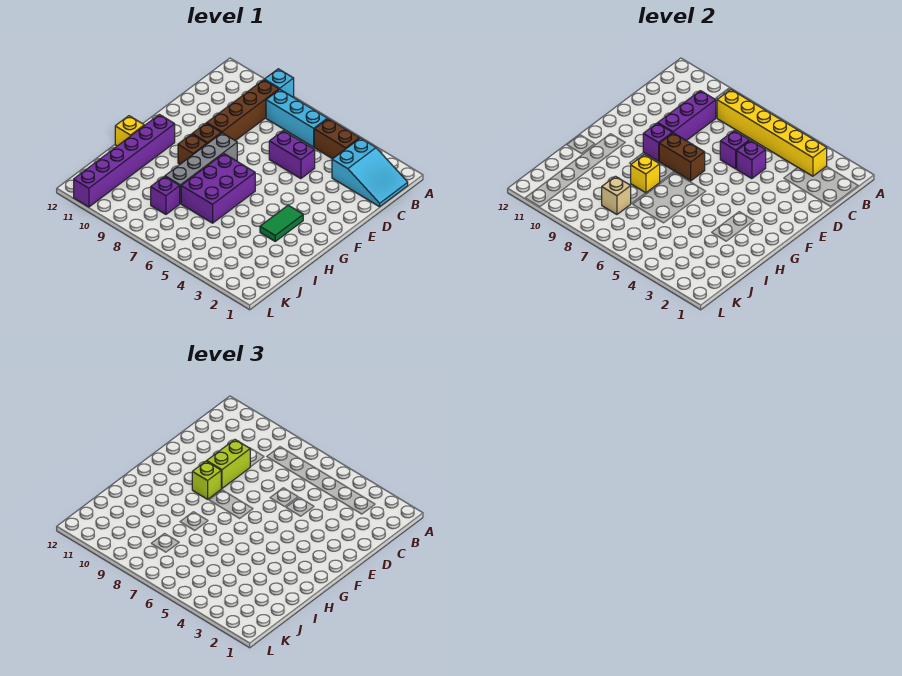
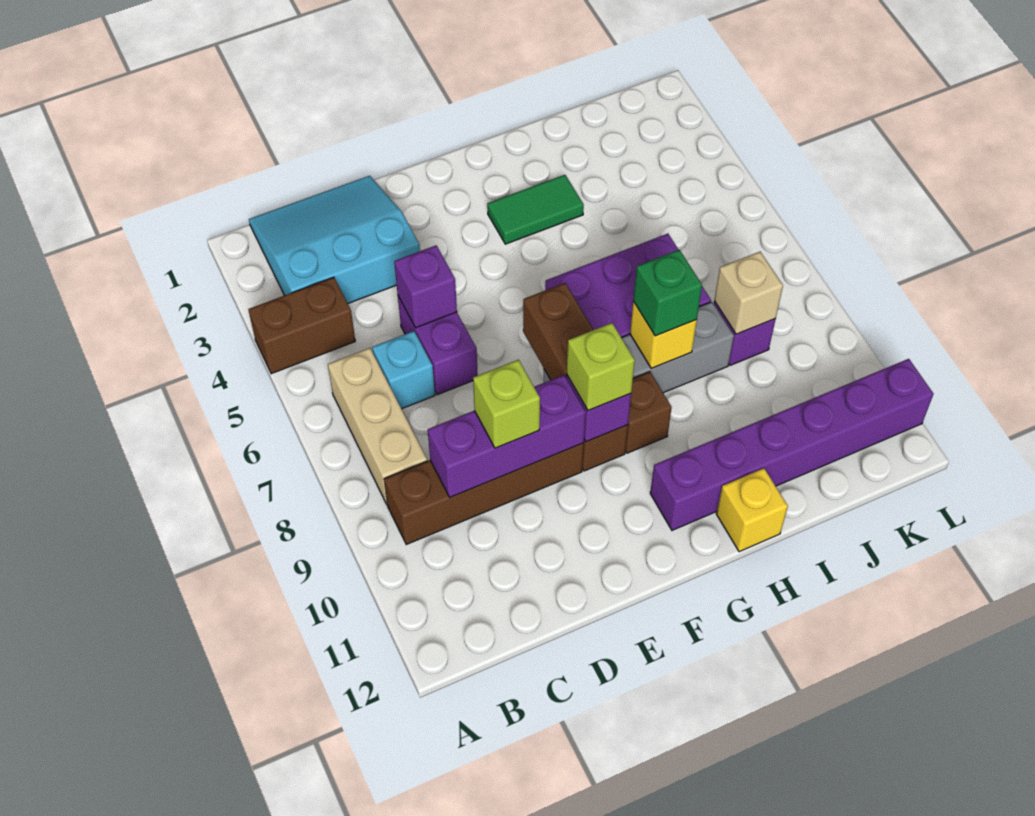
cyan 1x1 brick [264,69,294,97] -> cyan 1x1 brick moved to [372,331,435,409]
cyan 2x3 slope [332,138,408,207] -> cyan 3x3 slope [249,176,420,303]
yellow 1x6 brick [717,90,827,176] -> none
brown 1x2 brick [314,119,360,159] -> brown 1x2 brick turned to [248,277,355,374]
cyan 1x3 brick [266,90,327,147] -> tan 1x3 brick [328,348,427,505]
purple 1x1 brick [720,131,749,169] -> none
lime 1x2 brick [207,440,250,488] -> lime 1x1 brick [473,360,540,448]
none -> green 1x1 brick [633,250,702,336]

